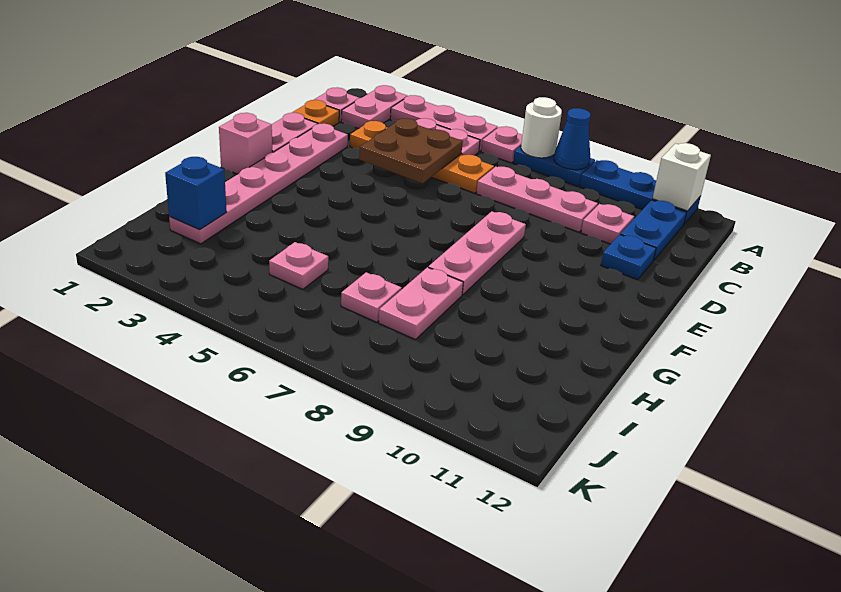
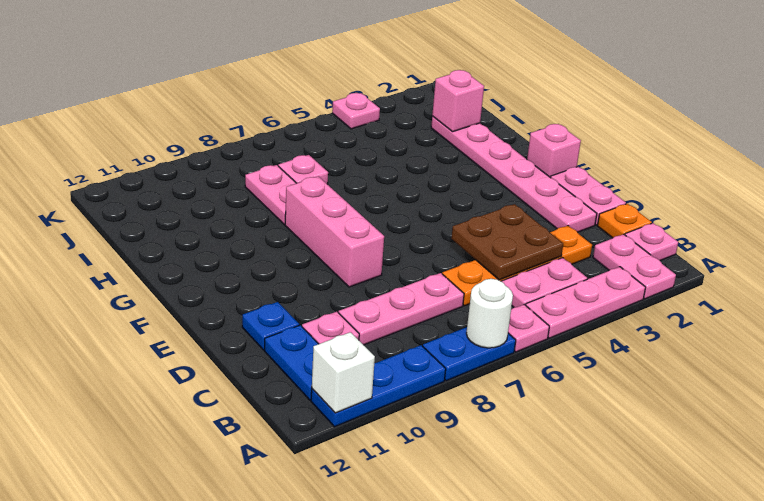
blue 1x1 cone [554,108,591,170] -> none
pink 1x3 plate [428,211,526,295] -> pink 1x3 brick [285,177,384,287]
blue 1x1 brick [165,157,227,229] -> pink 1x1 brick [432,70,484,132]
pink 1x1 plate [269,242,328,289] -> pink 1x1 plate moved to [332,93,380,129]

